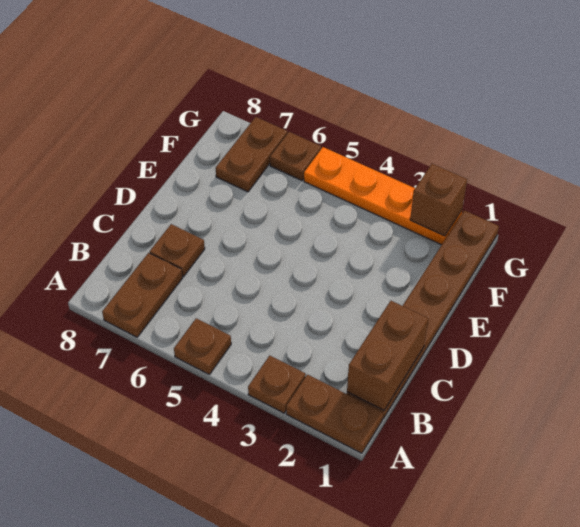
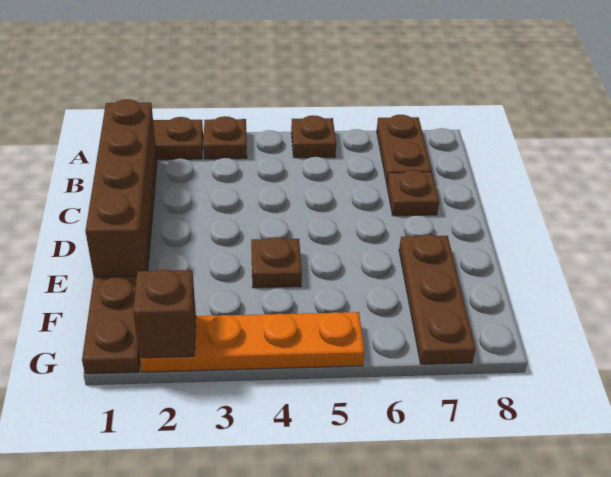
brown 1x2 brick [347,301,428,410] -> brown 1x4 brick [85,99,156,277]
brown 1x2 plate [216,117,287,192] -> brown 1x3 plate [399,234,476,364]
brown 1x1 plate [270,132,321,181] -> brown 1x1 plate moved to [251,237,302,288]

